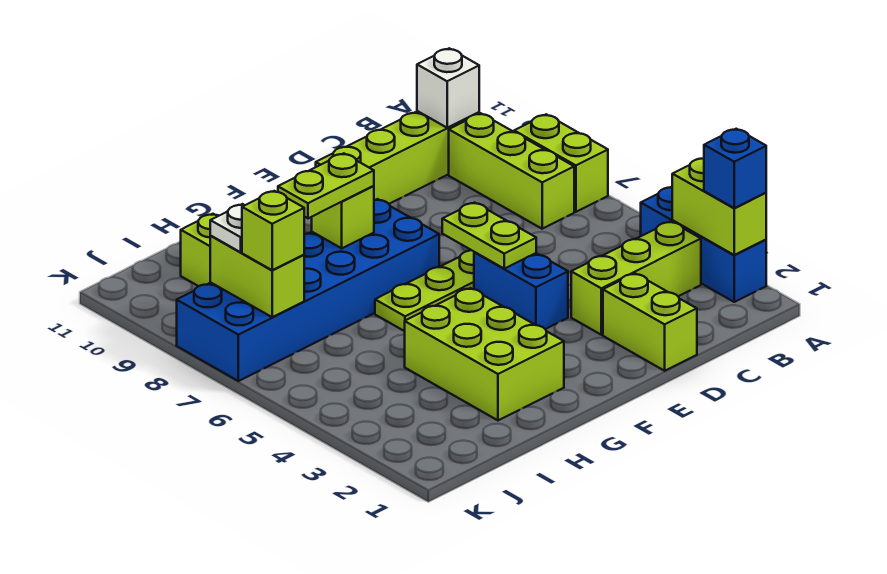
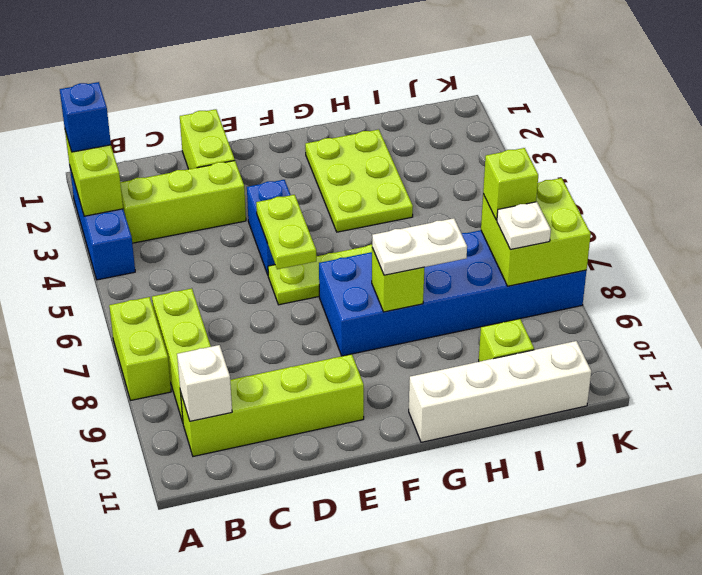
lime 2x3 brick [405,288,564,420] -> lime 2x3 plate [305,130,413,232]
lime 1x2 plate [278,153,374,218] -> white 1x2 plate [372,218,467,275]
none -> white 1x4 brick [409,341,591,442]
lime 1x2 brick [210,236,304,317] -> lime 2x2 brick [481,178,591,286]

